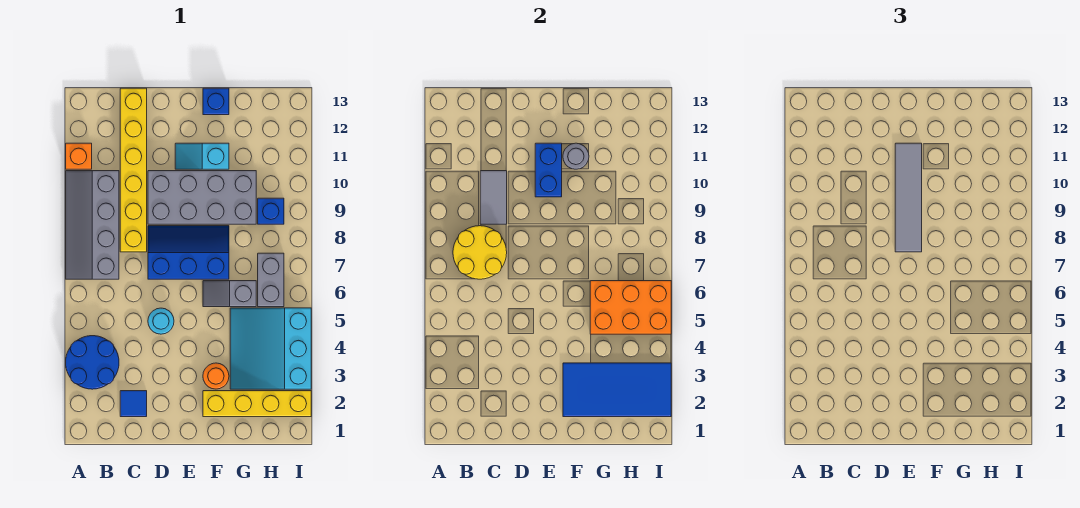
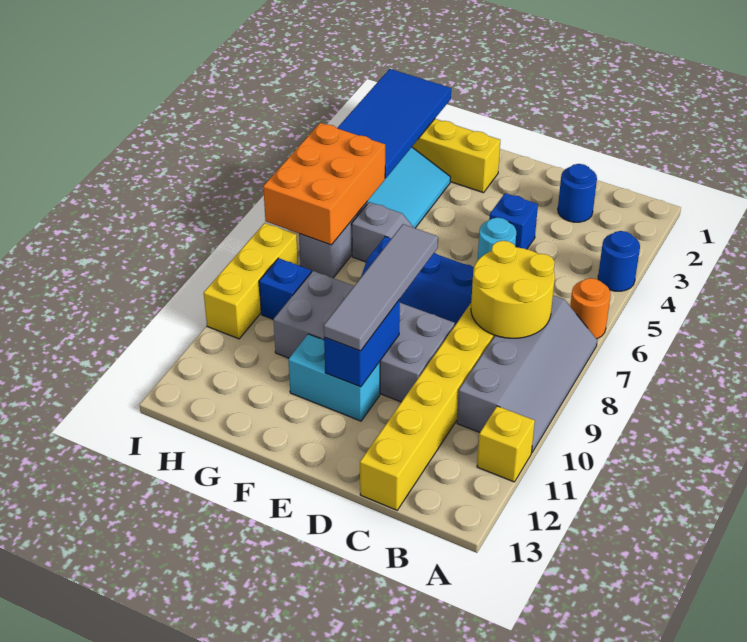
blue 2x2 round brick [66,336,119,389] -> blue 1x1 round brick [598,231,640,291]
orange 1x1 brick [66,143,92,169] -> yellow 1x1 brick [477,406,535,482]
blue 1x1 tile [120,391,147,417] -> blue 1x1 round brick [558,164,597,222]
grey 1x2 tile [480,171,507,224] -> none
cyan 1x2 slope [175,143,229,169] -> cyan 1x2 brick [288,334,380,421]
blue 2x4 tile [563,363,671,417] -> blue 2x4 tile turned to [337,69,451,178]
orange 1x1 round brick [203,363,229,389] -> orange 1x1 round brick moved to [570,278,611,339]
grey 1x1 round brick [563,143,589,169] -> none
blue 1x1 brick [203,88,229,115] -> blue 1x1 brick moved to [489,193,538,249]
orange 2x3 brick [590,281,671,334] -> orange 2x3 brick turned to [263,123,385,245]
none -> yellow 1x3 brick [204,223,298,339]

